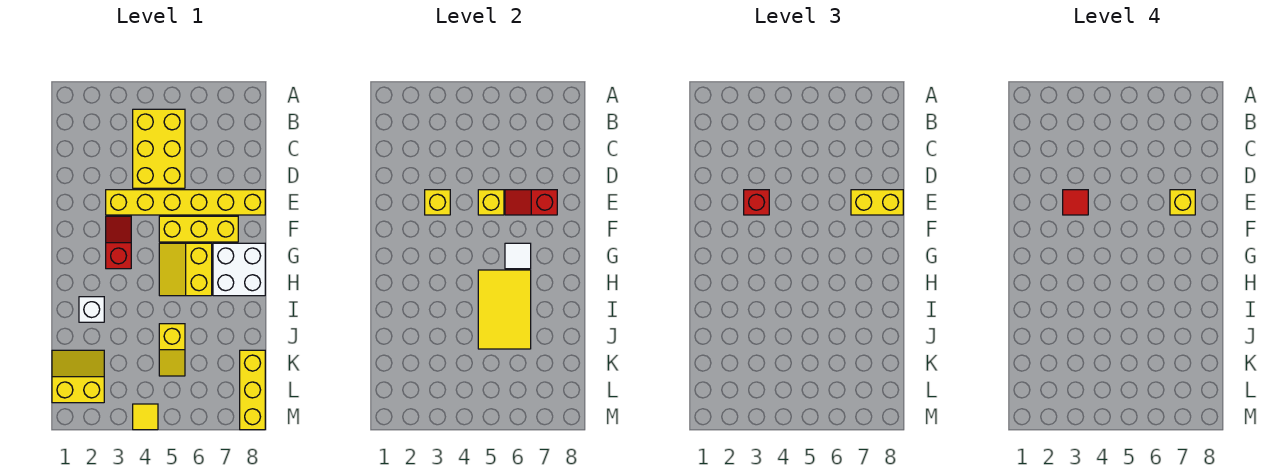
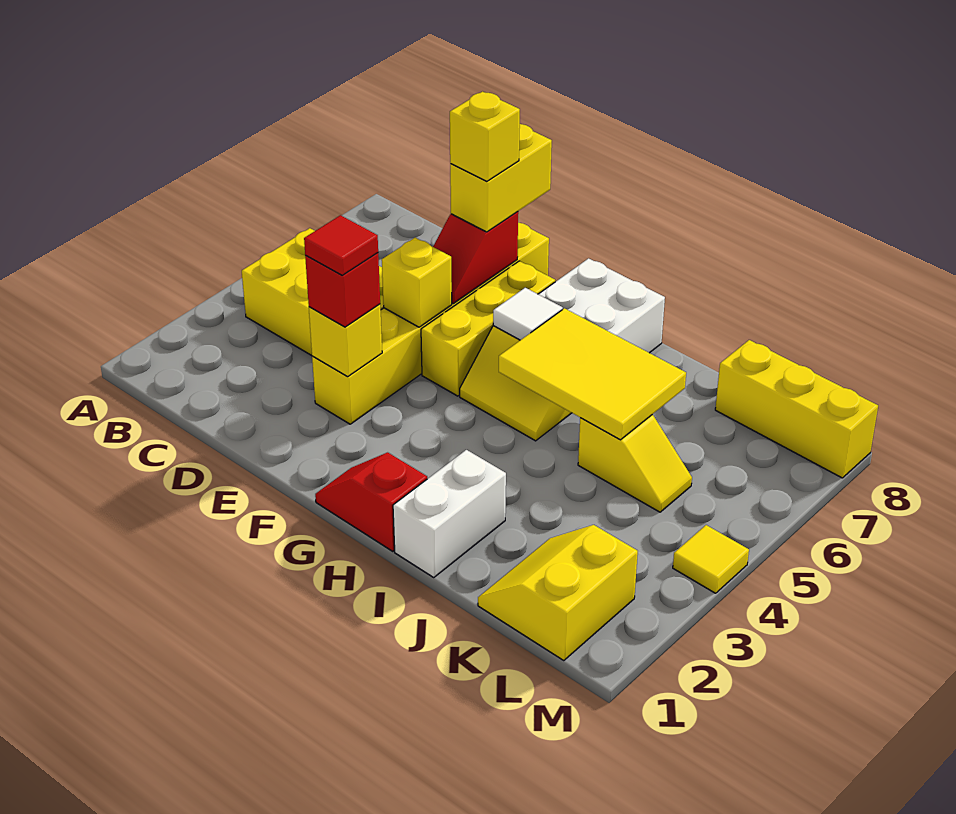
red 1x2 slope [106,216,131,269] -> red 1x2 slope moved to [315,452,427,551]
white 1x1 brick [79,297,104,322] -> white 1x2 brick [393,450,506,578]

